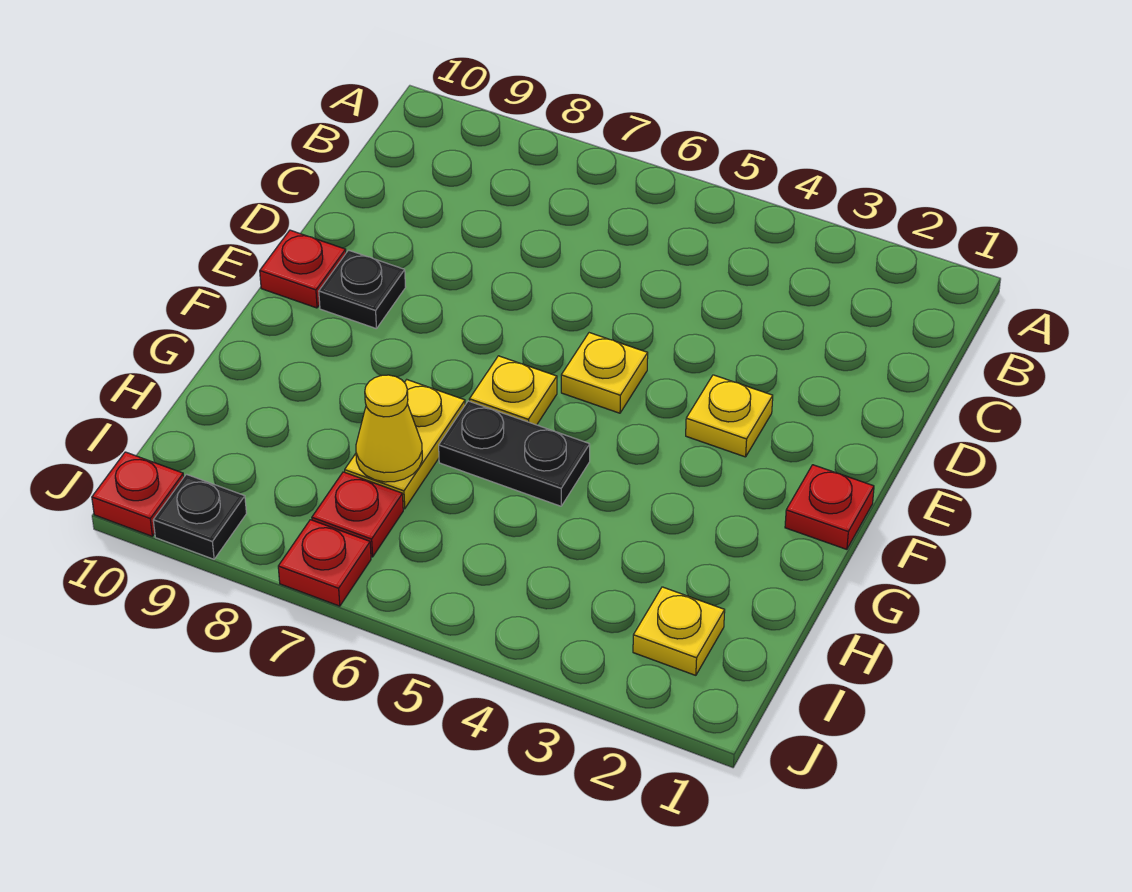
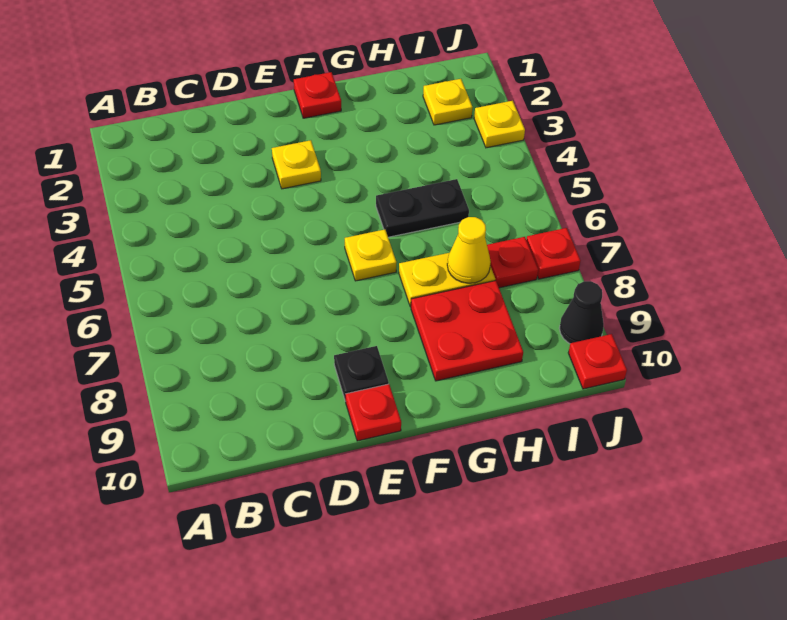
yellow 1x1 plate [561,333,648,413] -> yellow 1x1 plate moved to [474,101,525,148]
black 1x2 plate [439,401,590,506] -> black 1x2 plate turned to [376,179,469,237]
none -> red 2x2 plate [411,281,523,381]
black 1x1 plate [153,474,247,559] -> black 1x1 cone [559,281,604,344]

